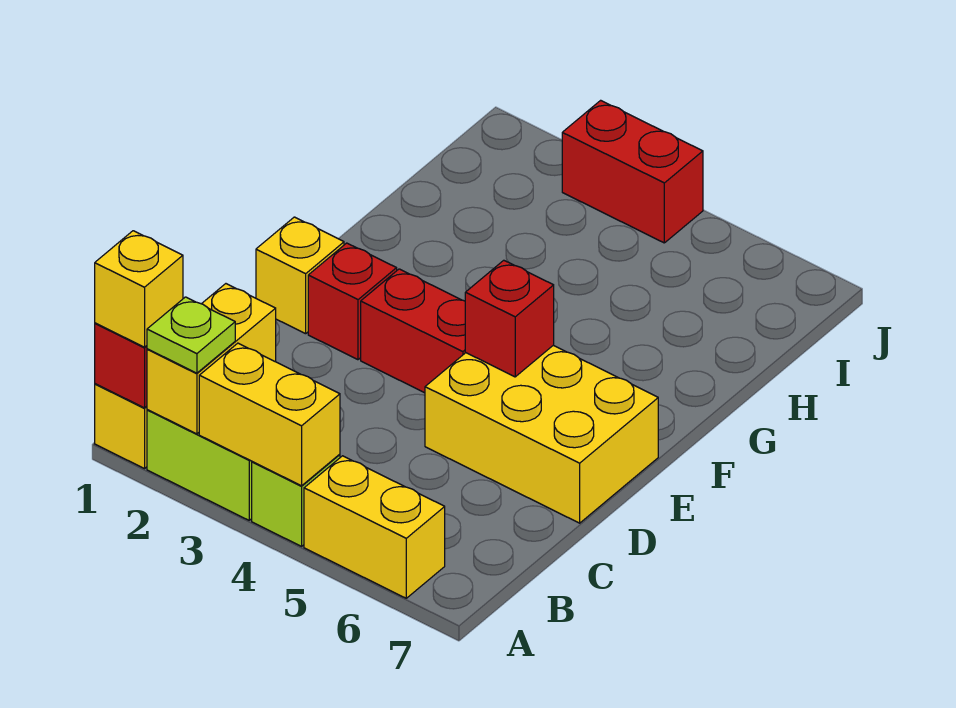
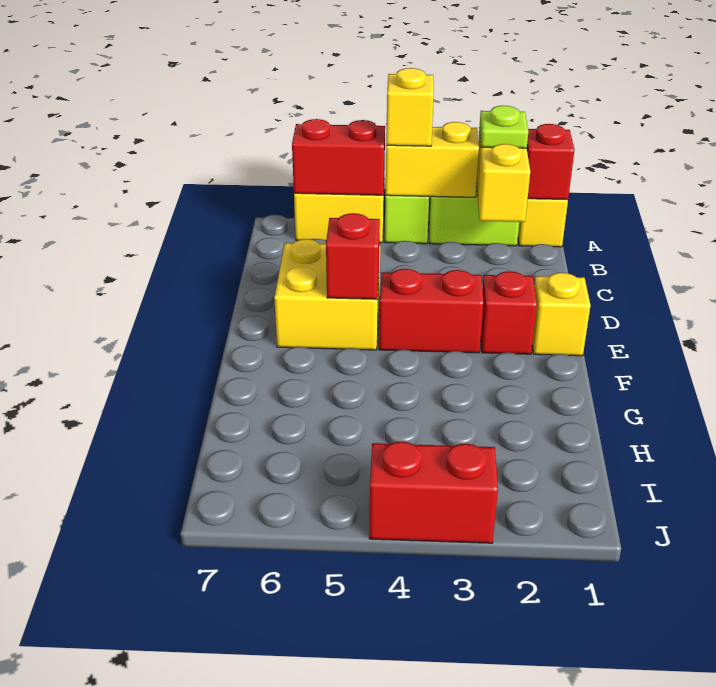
yellow 1x1 brick [95,231,183,347] -> yellow 1x1 brick moved to [386,68,434,146]
none -> red 1x2 brick [292,119,385,195]
yellow 2x3 brick [425,345,658,523] -> yellow 2x2 brick [274,239,380,350]

